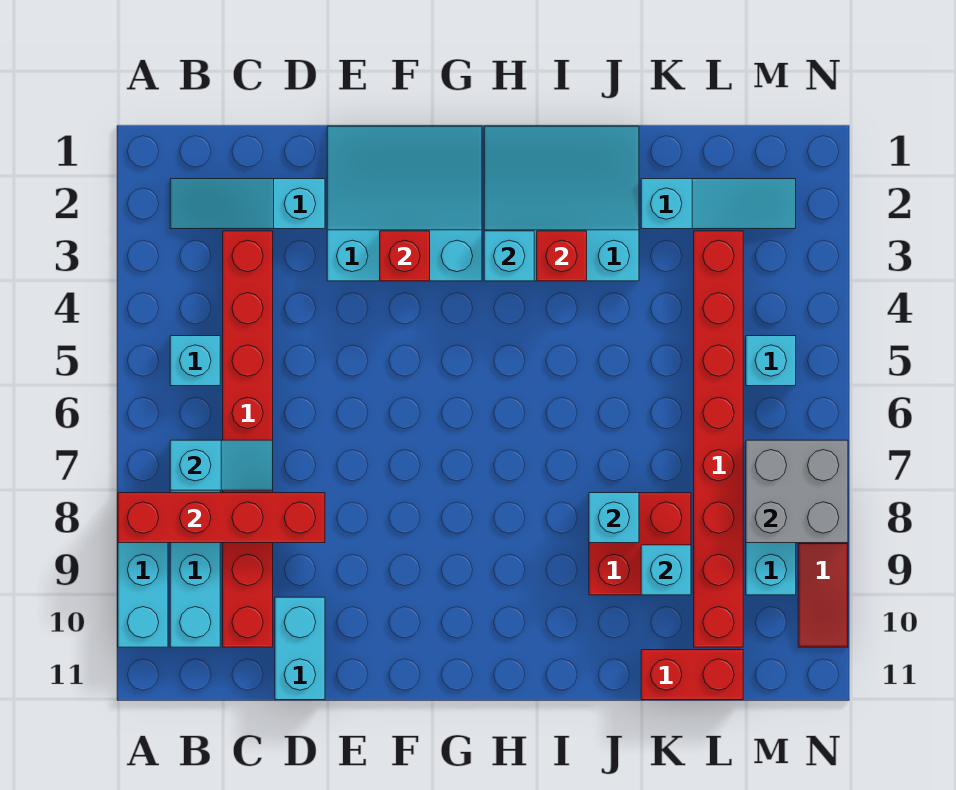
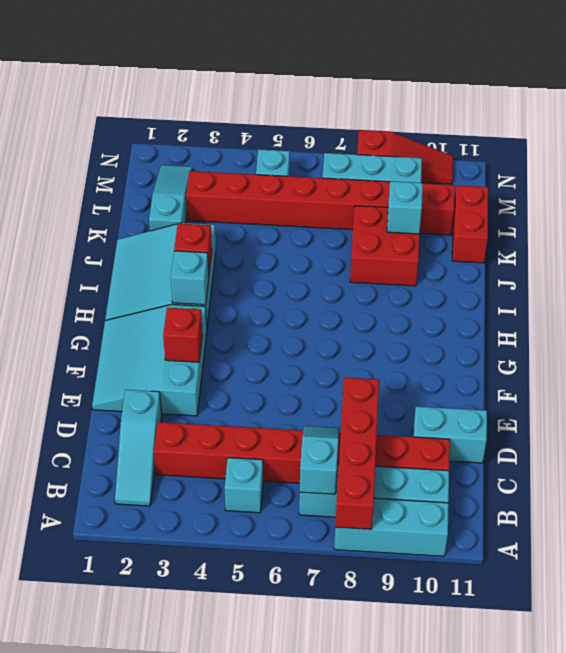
cyan 1x1 brick [589,493,639,543] -> none
grey 2x2 brick [746,440,848,543] -> none

